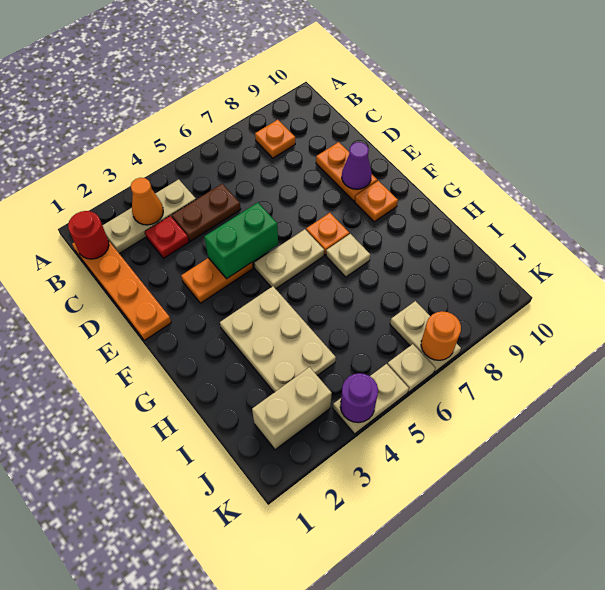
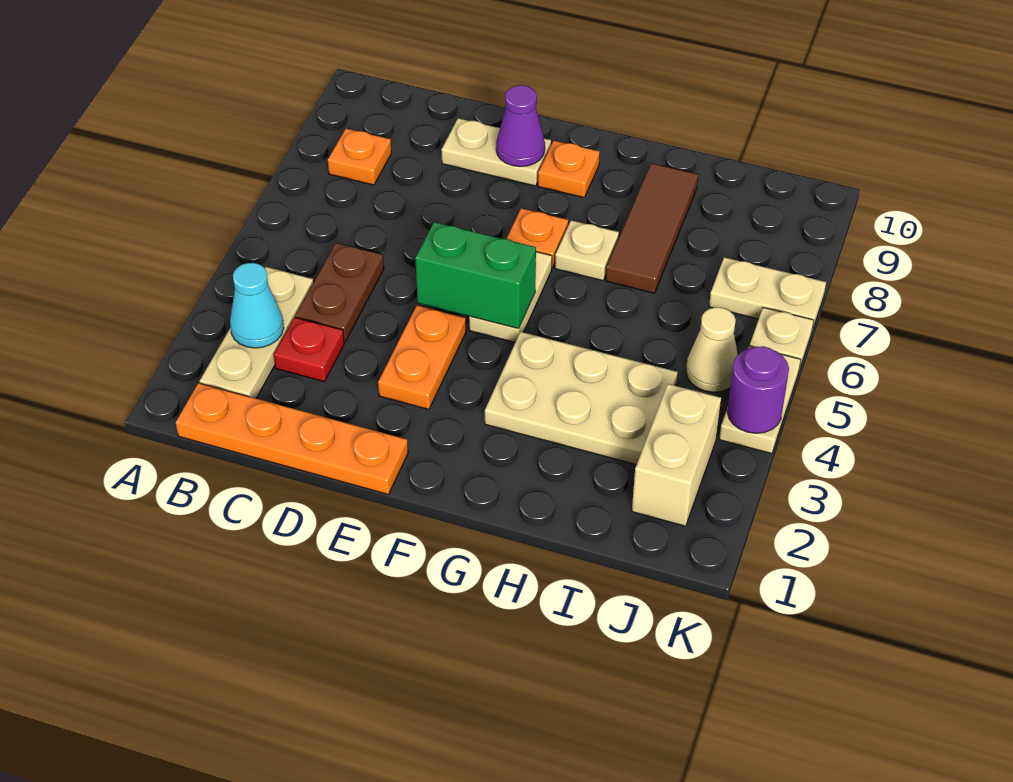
red 1x1 round brick [68,211,109,259] -> none
orange 1x1 cone [131,178,163,225] -> cyan 1x1 cone [230,263,284,348]
orange 1x2 plate [316,142,377,201] -> tan 1x2 plate [441,118,551,186]
green 1x2 brick [204,203,278,279] -> green 1x2 brick turned to [415,222,536,329]
none -> brown 1x3 tile [606,163,698,293]
none -> tan 1x1 cone [686,307,738,392]
orange 1x1 round brick [421,311,461,360] -> none

